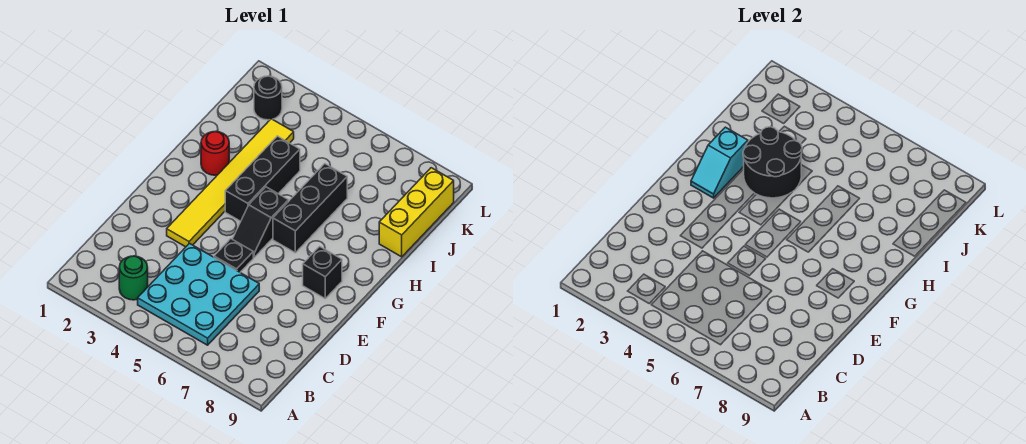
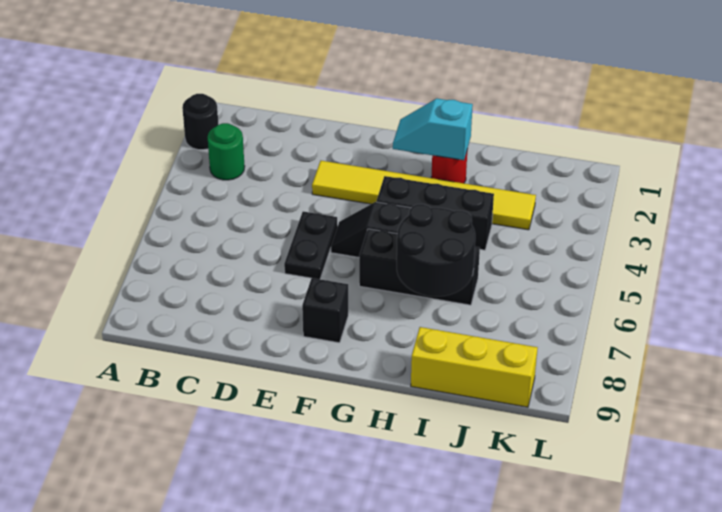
cyan 3x3 plate [138,243,259,345] -> none
black 1x1 plate [214,239,253,272] -> black 1x2 plate [284,211,338,279]
black 2x2 round brick [743,127,802,198] -> black 2x2 round brick moved to [397,204,475,296]
black 1x1 round brick [254,76,282,120] -> black 1x1 round brick moved to [182,94,218,150]

